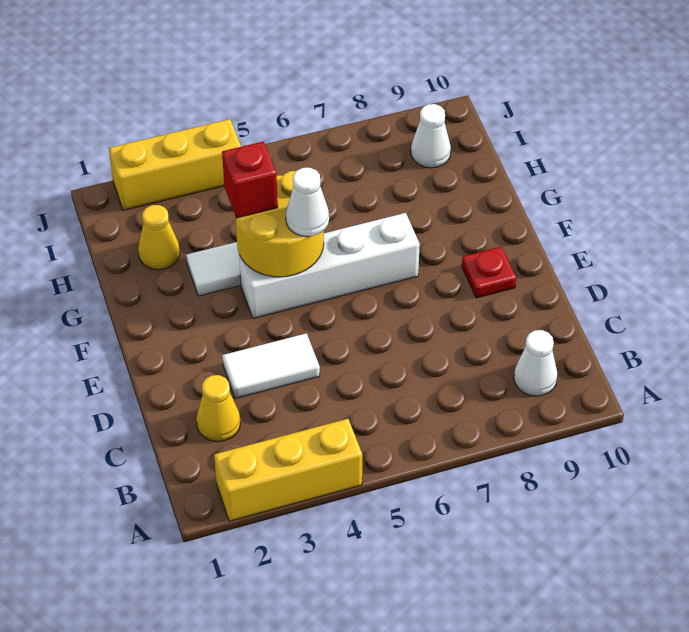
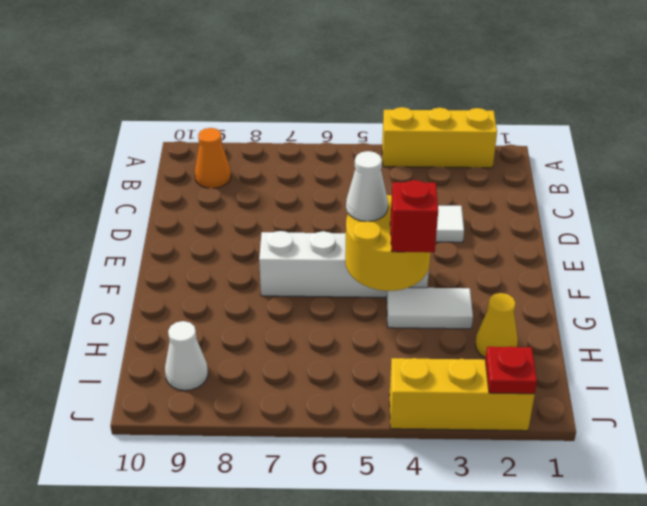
white 1x1 cone [514,330,558,396] -> orange 1x1 cone [195,128,231,188]
yellow 1x1 cone [196,375,240,442] -> none
red 1x1 plate [462,247,516,298] -> red 1x1 plate moved to [485,346,537,394]

